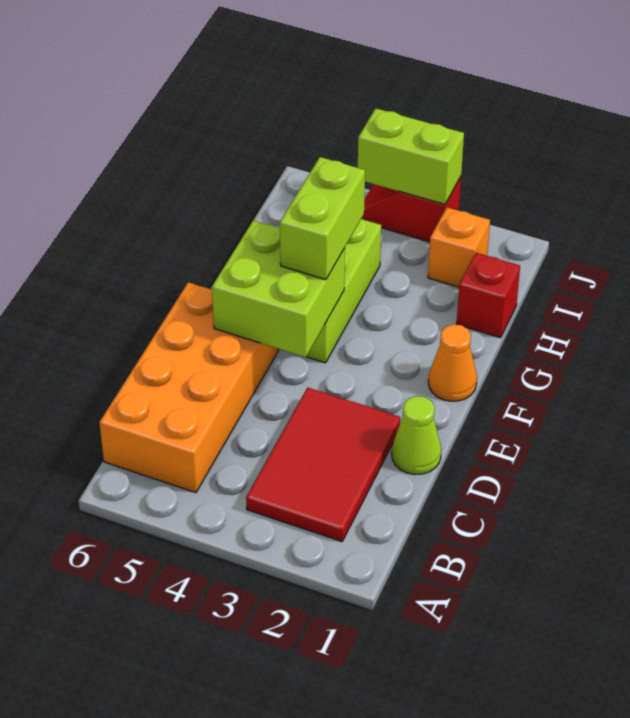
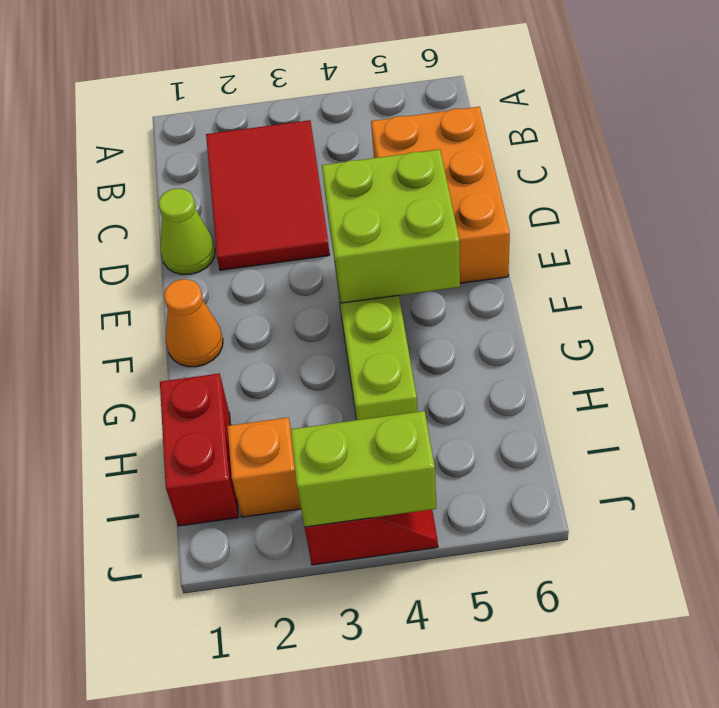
orange 2x4 brick [99,282,279,493] -> orange 2x3 brick [371,107,510,283]
lime 1x2 brick [280,157,365,280] -> none
red 1x1 brick [457,253,520,338] -> red 1x2 brick [160,373,239,526]

